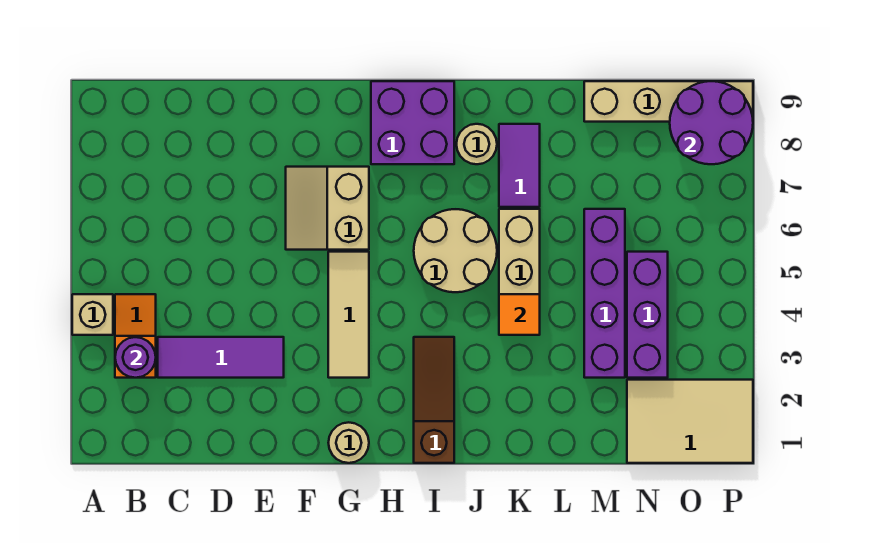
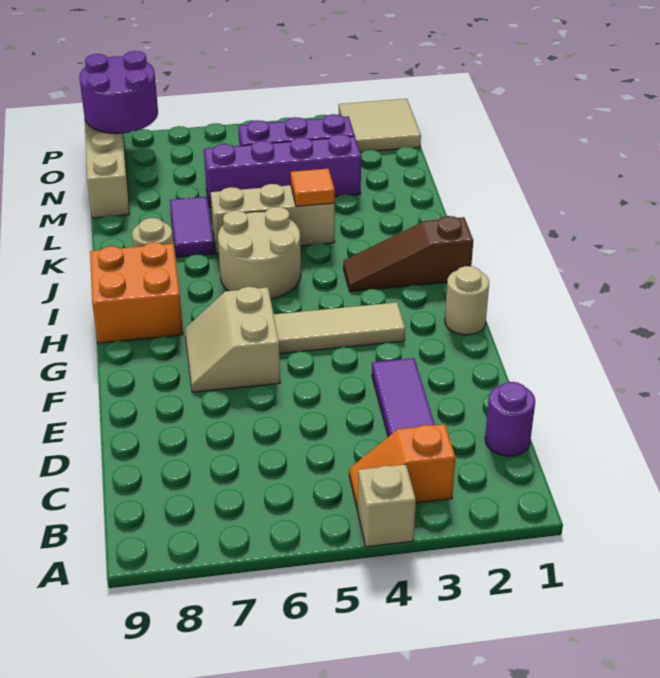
purple 1x1 round brick [115,337,156,378] -> purple 1x1 round brick moved to [485,382,535,456]
tan 2x2 slope [286,167,369,250] -> tan 2x2 slope turned to [185,287,280,392]
purple 2x2 brick [371,81,454,164] -> orange 2x2 brick [90,242,183,343]
purple 1x2 tile [499,124,540,207] -> purple 1x2 tile turned to [170,197,215,257]
tan 2x3 tile [627,380,753,463] -> tan 2x2 tile [339,99,421,152]

